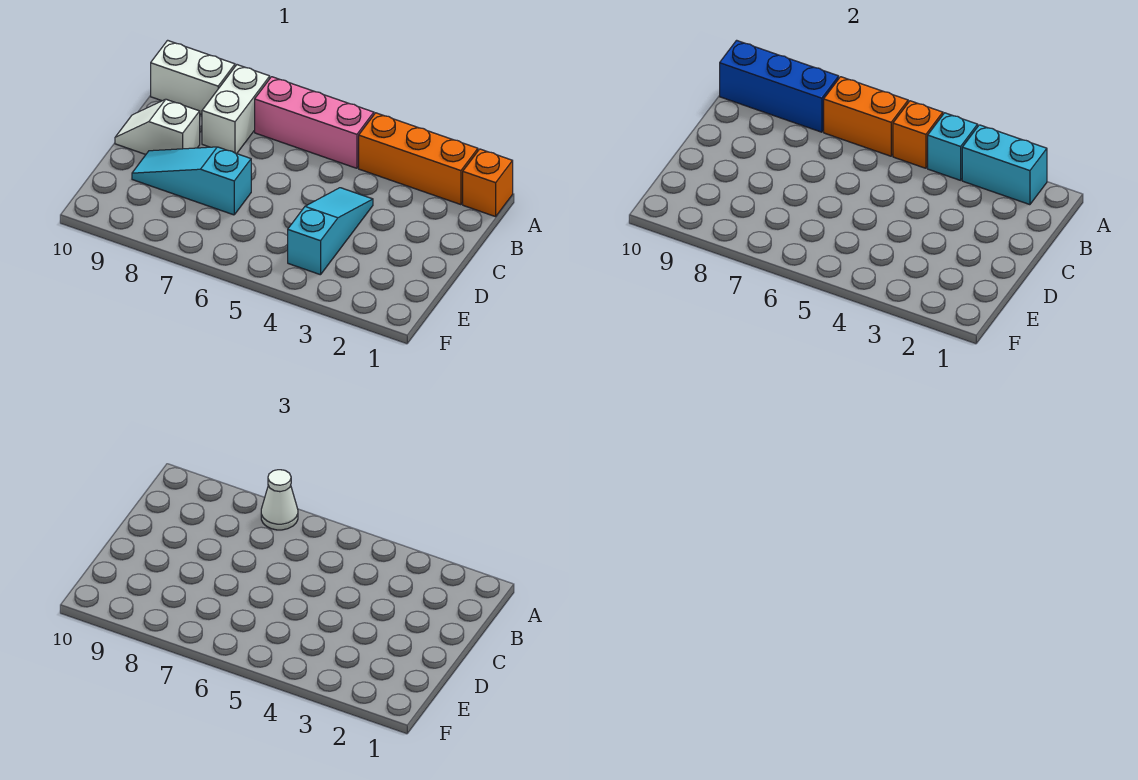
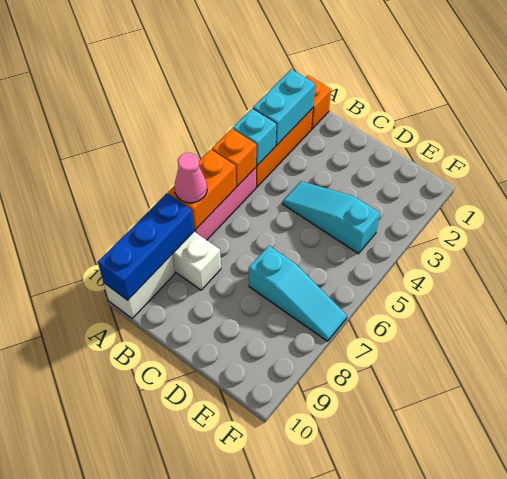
white 1x1 cone [261,470,298,530] -> pink 1x1 cone [174,153,207,203]
white 1x2 slope [115,99,200,154] -> none
cyan 1x3 slope [132,147,251,215] -> cyan 1x3 slope turned to [249,246,347,341]

